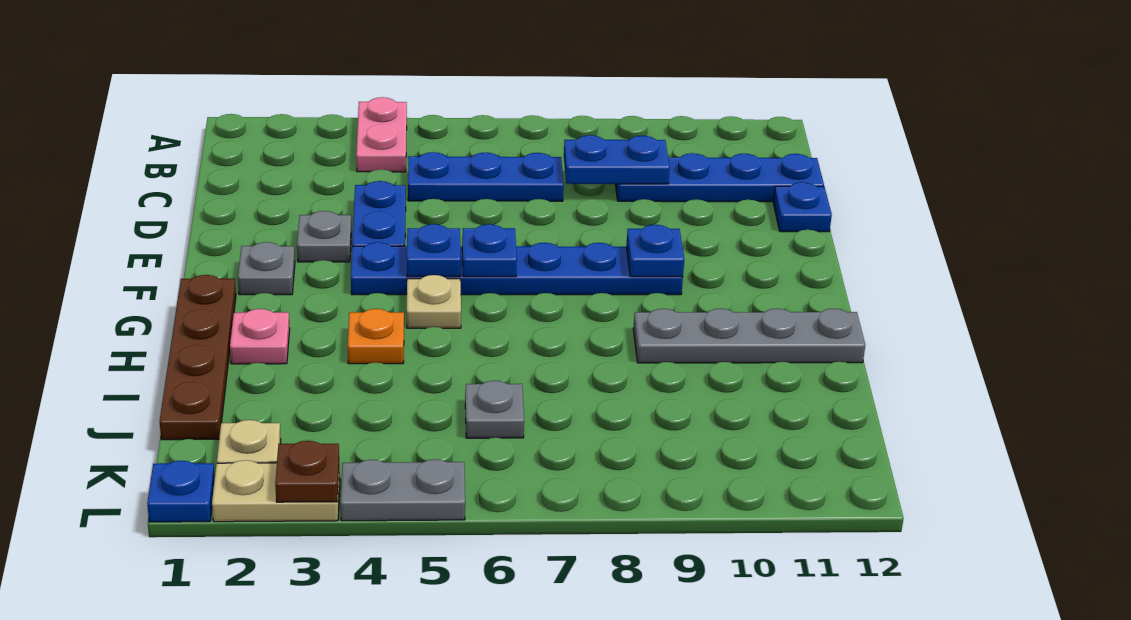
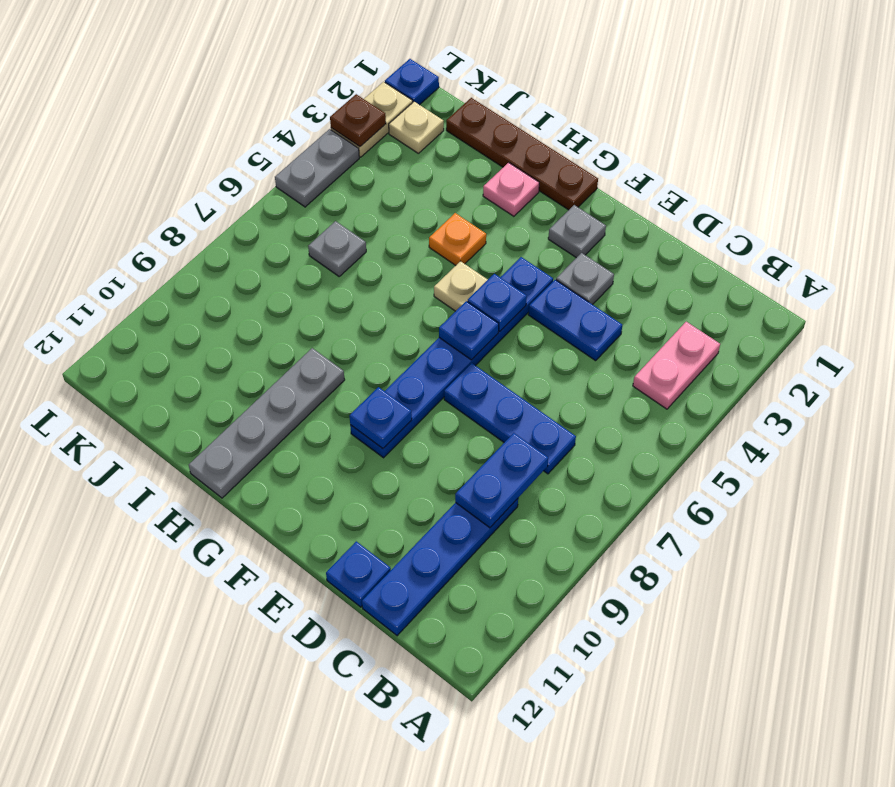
pink 1x2 plate [356,97,407,172] -> pink 1x2 plate turned to [633,322,720,409]
blue 1x3 plate [408,152,564,201] -> blue 1x3 plate turned to [444,363,576,474]

